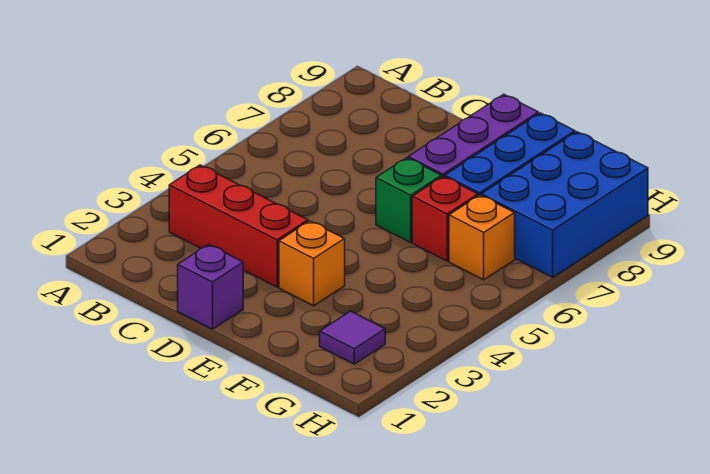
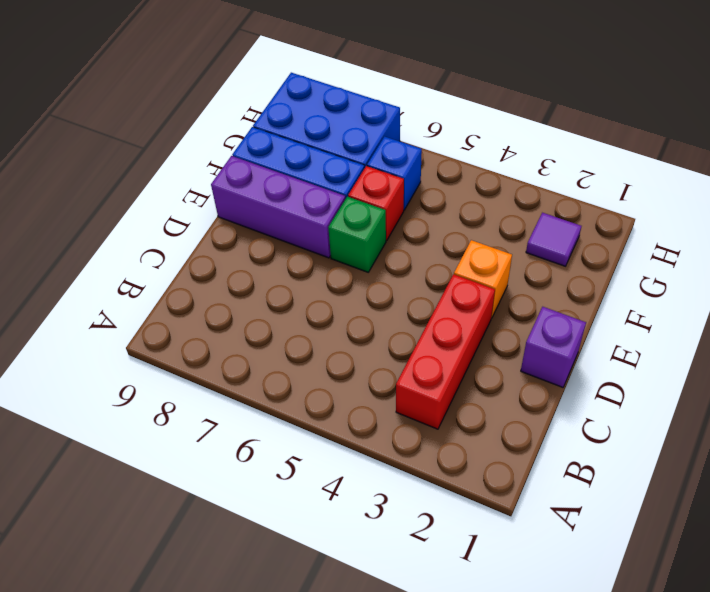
orange 1x1 brick [449,195,515,280] -> blue 1x1 brick [367,137,422,210]

